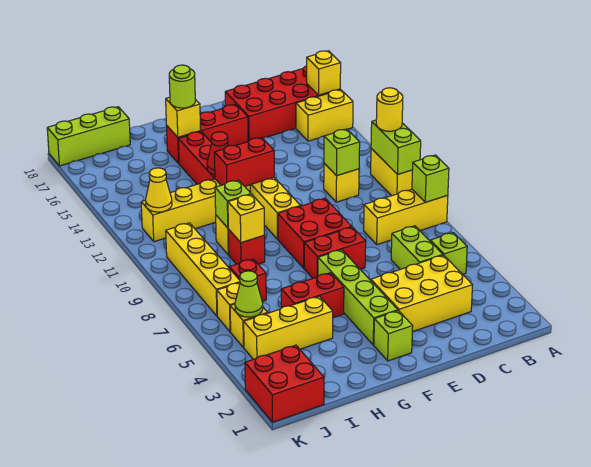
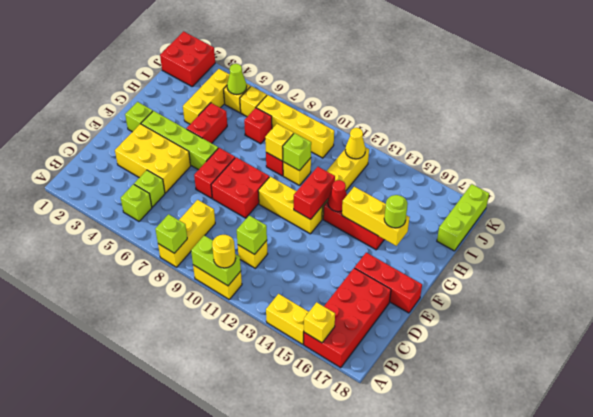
yellow 1x2 brick [296,90,353,141] -> yellow 1x2 brick turned to [266,294,308,344]
yellow 2x3 brick [371,255,472,332] -> yellow 2x3 brick turned to [115,124,191,193]
lime 1x2 brick [391,226,443,269] -> lime 1x1 brick [134,170,165,207]
red 1x3 brick [167,105,248,163] -> red 1x3 brick turned to [355,253,422,313]
yellow 1x1 brick [166,97,201,137] -> yellow 1x3 brick [342,187,410,246]

